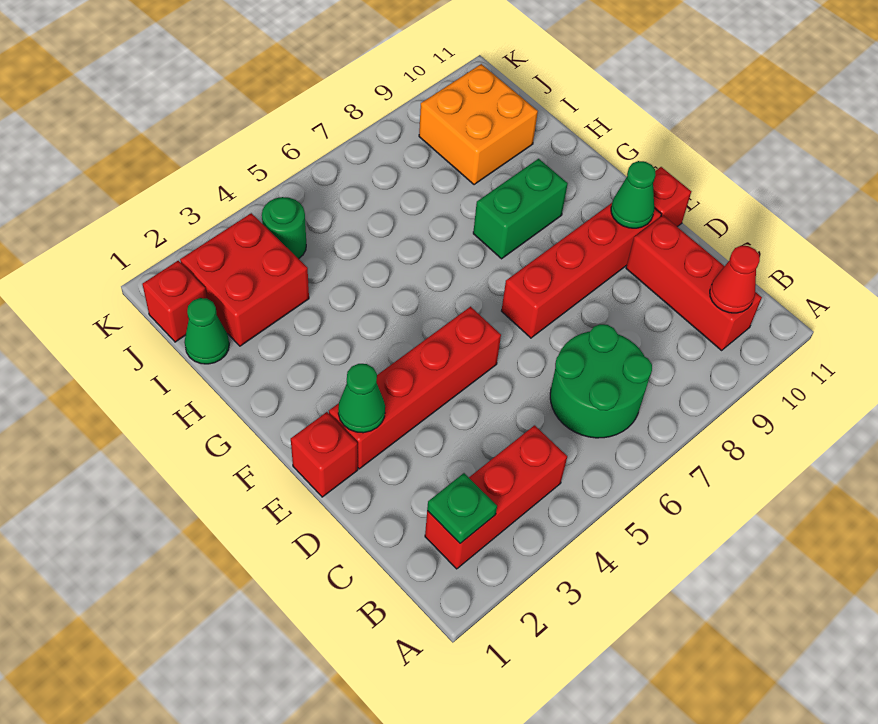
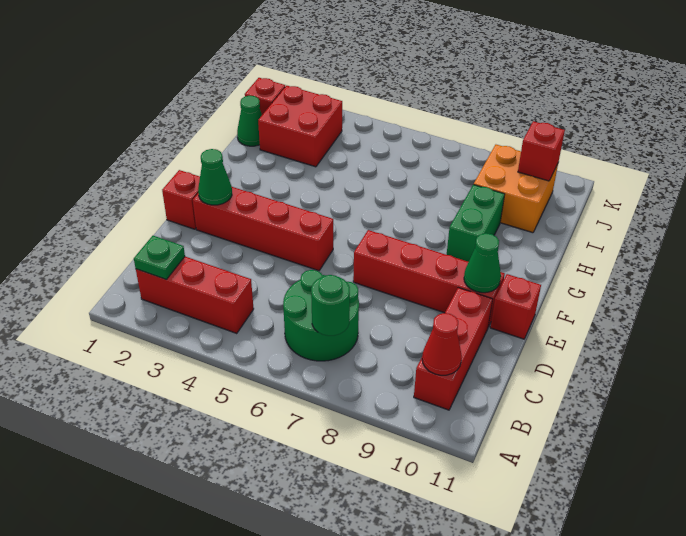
green 1x2 brick [473,159,568,259] -> green 1x2 brick turned to [447,185,505,262]
green 1x1 round brick [262,197,306,259] -> green 1x1 round brick moved to [311,275,350,336]
none -> red 1x1 brick [518,121,565,181]

